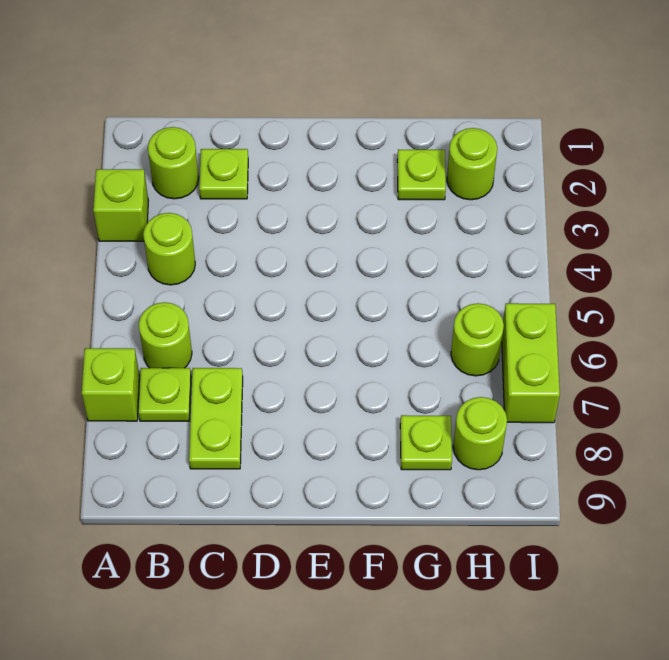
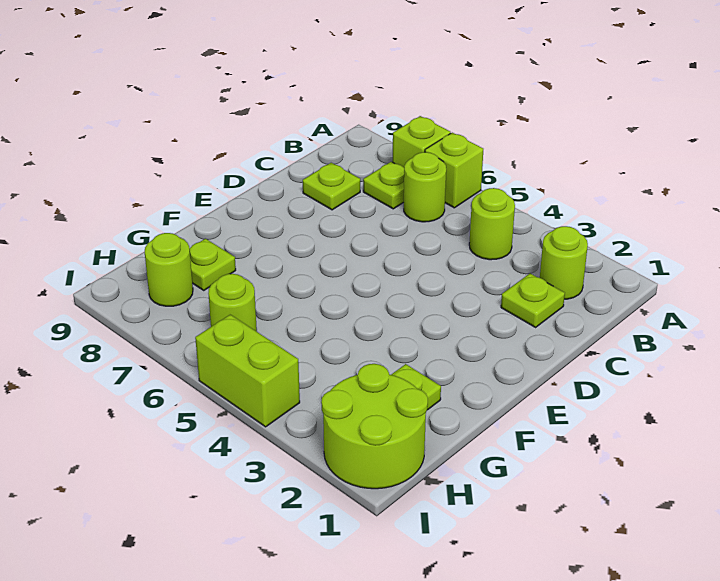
lime 1x1 brick [93,169,148,241] -> lime 1x1 brick moved to [425,133,483,208]
lime 1x2 plate [189,368,243,469] -> lime 1x1 plate [303,163,360,210]
lime 1x1 round brick [447,128,497,200] -> lime 2x2 round brick [321,364,428,489]
lime 1x2 brick [502,303,560,423] -> lime 1x2 brick moved to [195,315,300,427]

